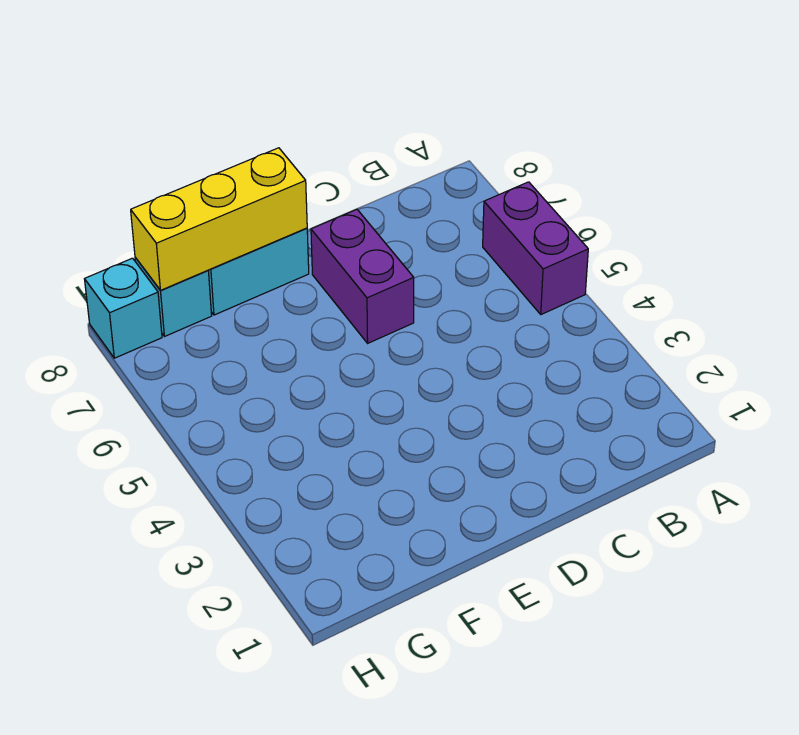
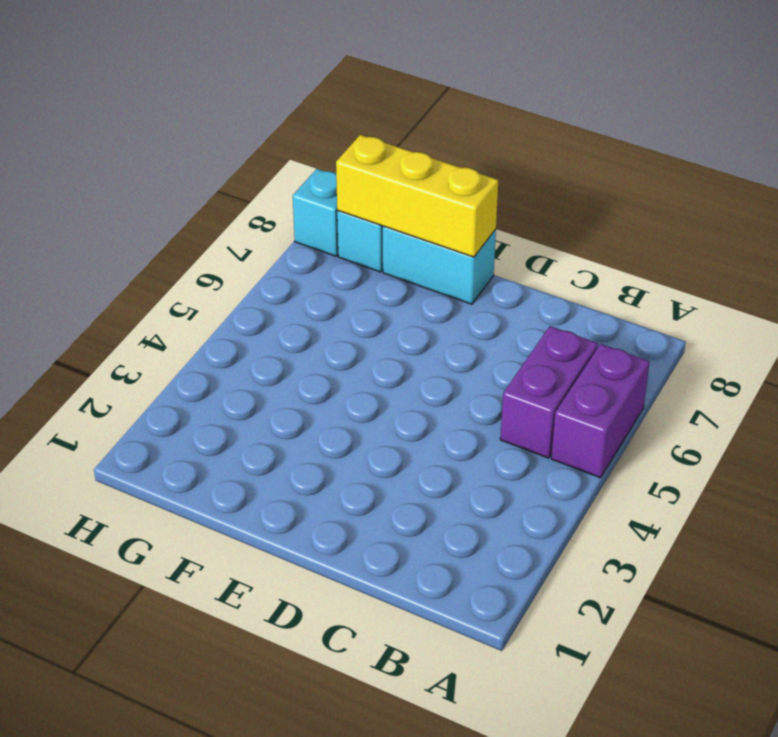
purple 1x2 brick [311,209,414,343] -> purple 1x2 brick moved to [500,326,598,458]

